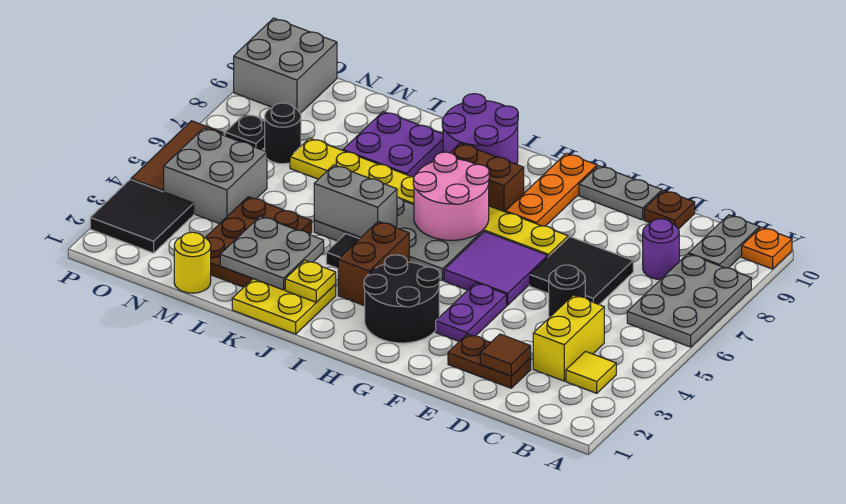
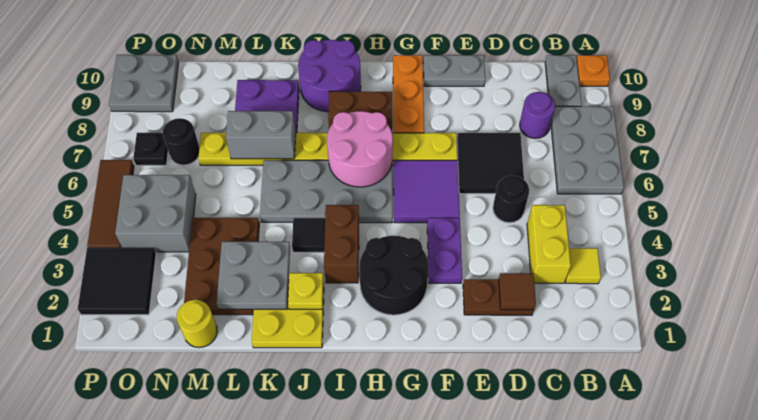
brown 1x1 plate [644,190,695,229] -> none
grey 1x2 brick [314,165,397,238] -> grey 1x2 brick moved to [226,111,296,159]
grey 2x2 brick [234,18,337,113] -> grey 2x2 plate [109,55,179,112]

